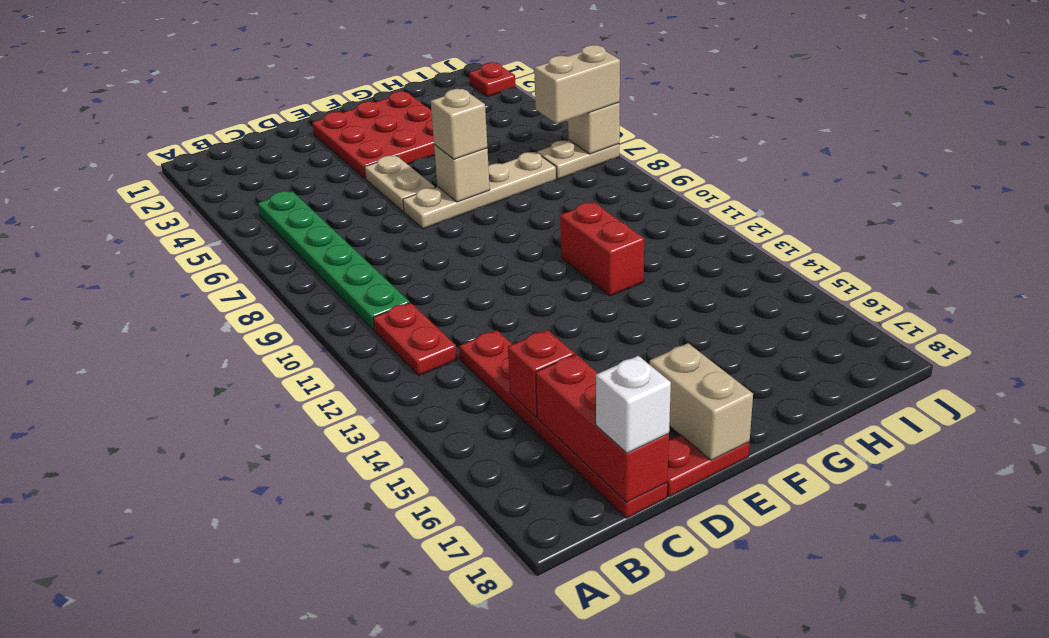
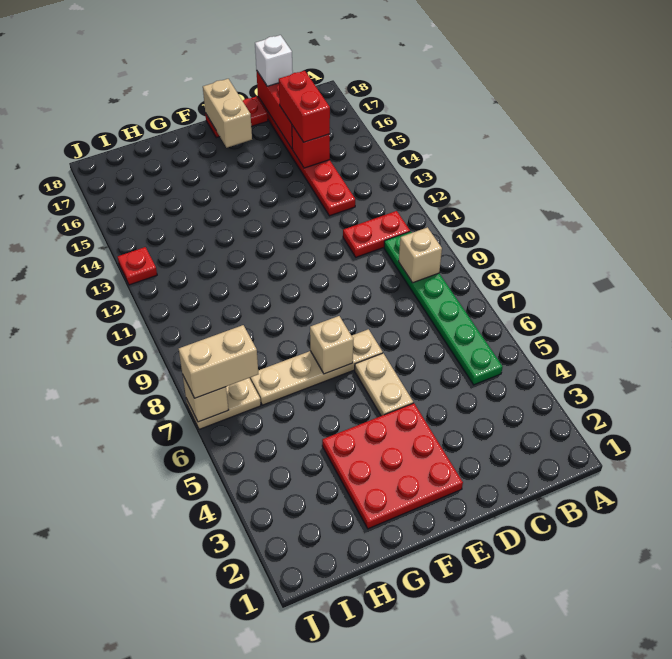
red 1x2 plate [373,303,457,376] -> red 1x2 plate turned to [343,211,410,257]
tan 1x1 brick [431,89,487,159] -> tan 1x1 brick moved to [399,227,442,283]
red 1x2 brick [560,202,644,296] -> red 1x2 brick moved to [279,71,330,142]
red 1x1 plate [469,62,515,97] -> red 1x1 plate moved to [118,247,157,285]

